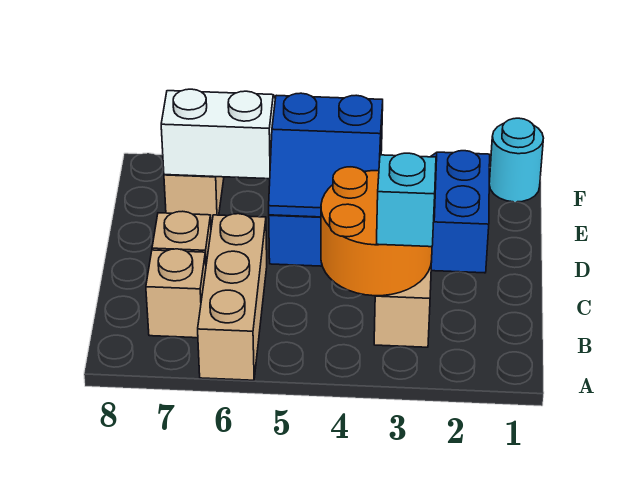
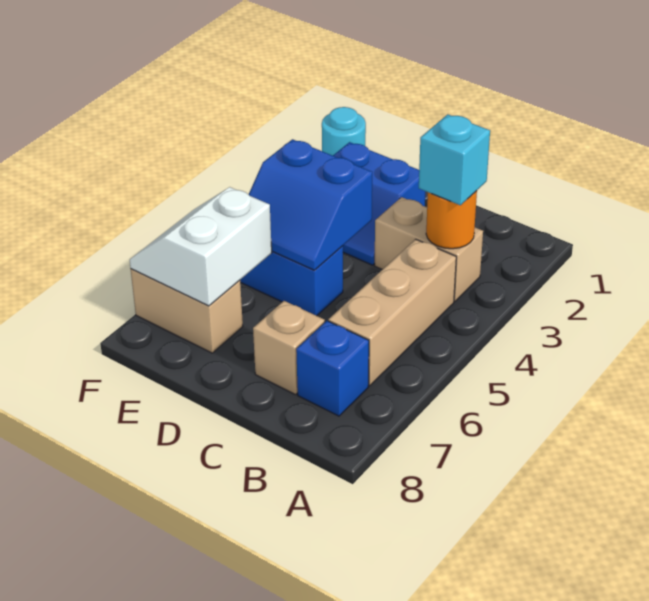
tan 1x3 brick [198,214,267,380] -> tan 1x3 brick turned to [328,239,456,386]
orange 2x2 round brick [321,167,432,296] -> orange 1x1 round brick [426,191,477,249]
tan 1x1 brick [146,249,206,338] -> blue 1x1 brick [296,321,369,416]
blue 2x2 slope [269,93,383,217] -> blue 2x2 slope turned to [249,139,372,270]

